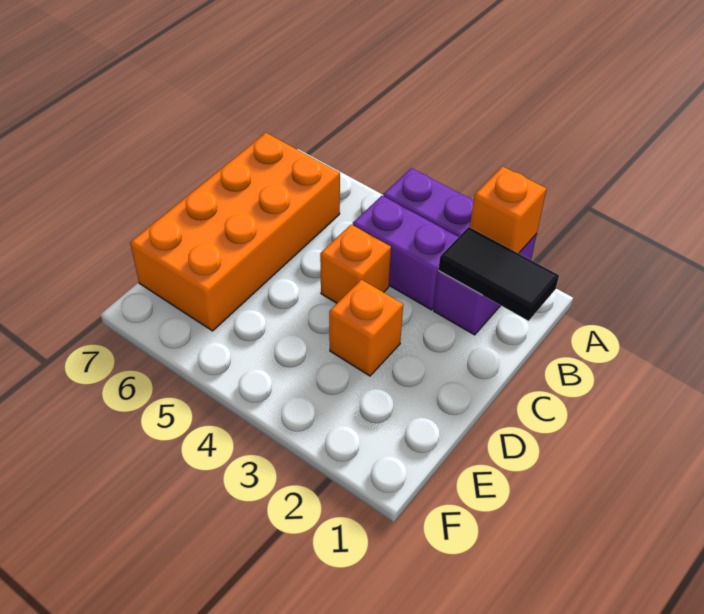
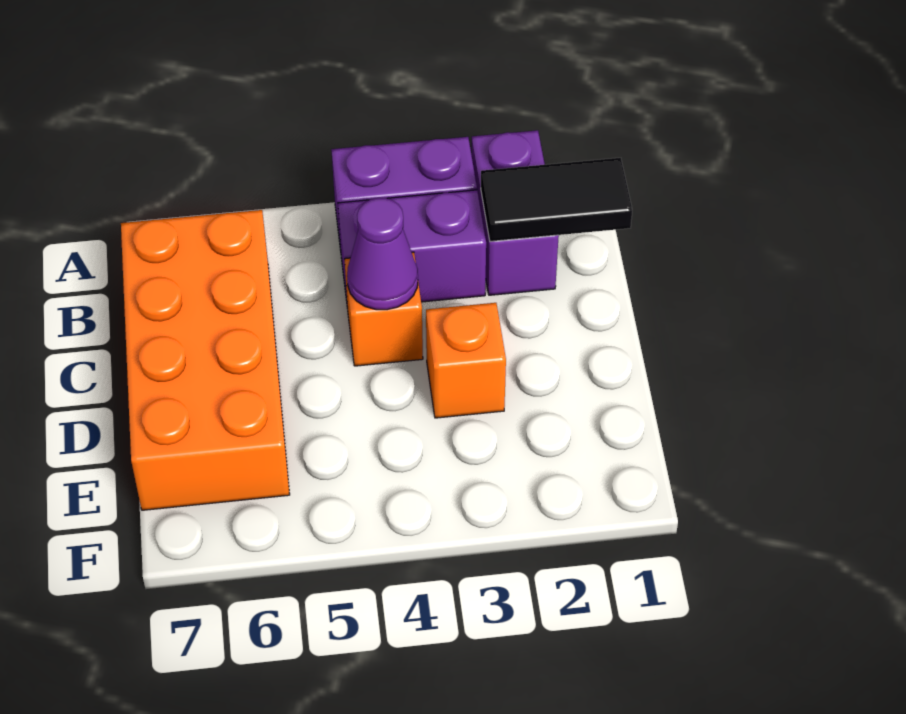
orange 1x1 brick [470,166,547,253] -> none
none -> purple 1x1 cone [347,198,418,310]

